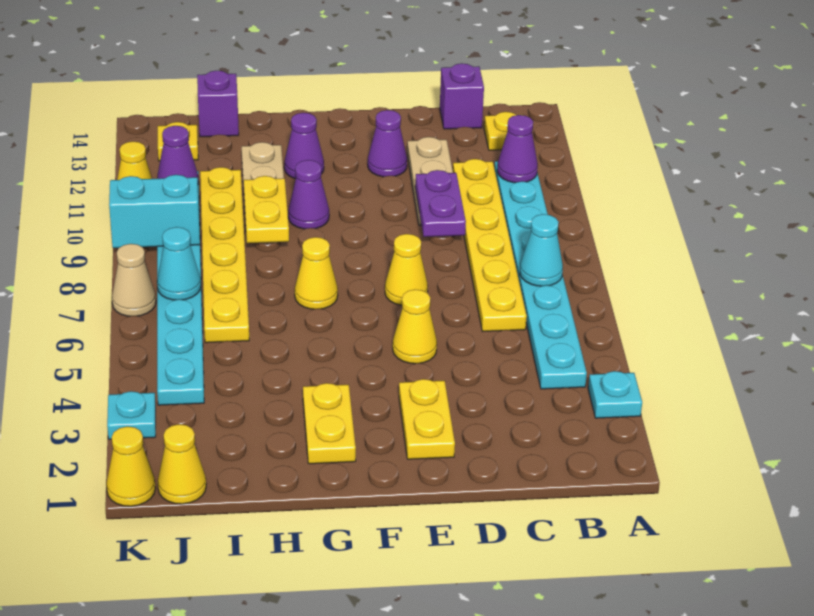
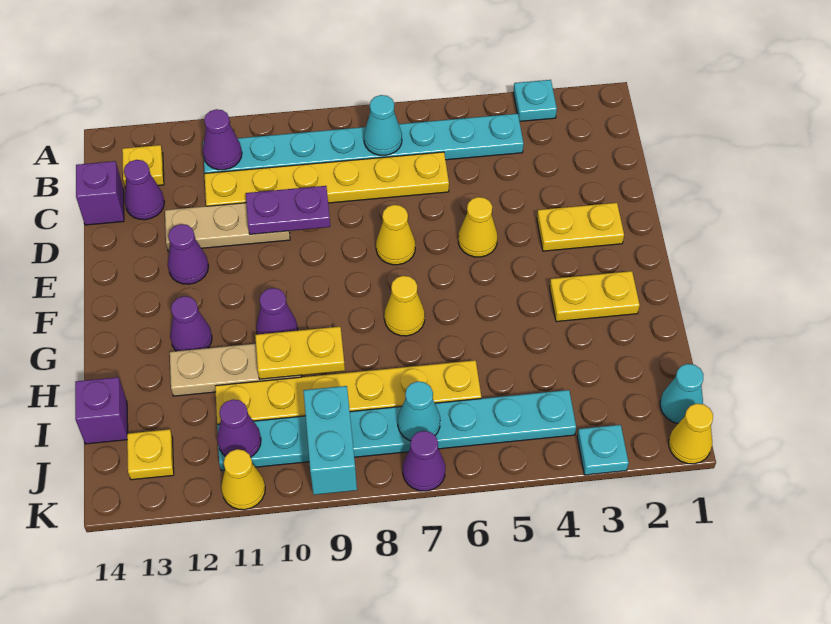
none -> purple 1x1 cone [124,160,164,220]
yellow 1x1 cone [158,424,206,504] -> cyan 1x1 cone [660,364,704,423]
tan 1x1 cone [112,244,156,316] -> purple 1x1 cone [403,431,445,491]

